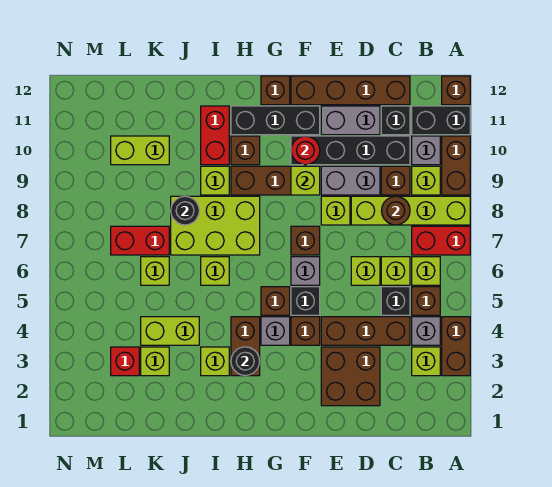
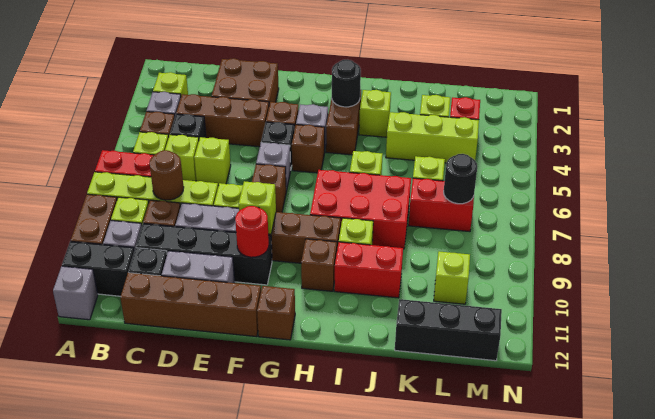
brown 1x2 brick [442,317,470,376] -> none
brown 1x1 brick [442,76,470,105] -> grey 1x1 brick [53,266,98,320]
black 1x3 brick [231,106,320,135] -> black 1x3 brick moved to [395,299,502,361]
lime 2x3 brick [171,196,260,255] -> red 2x3 brick [310,170,411,249]
red 1x2 brick [201,106,229,165] -> red 1x2 brick turned to [334,242,403,298]
lime 1x2 brick [141,317,199,345] -> lime 1x3 brick [386,112,479,163]
black 1x1 round brick [171,196,199,225] -> black 1x1 round brick moved to [444,154,477,204]
lime 1x2 brick [111,136,169,165] -> lime 1x1 brick [434,251,470,304]

